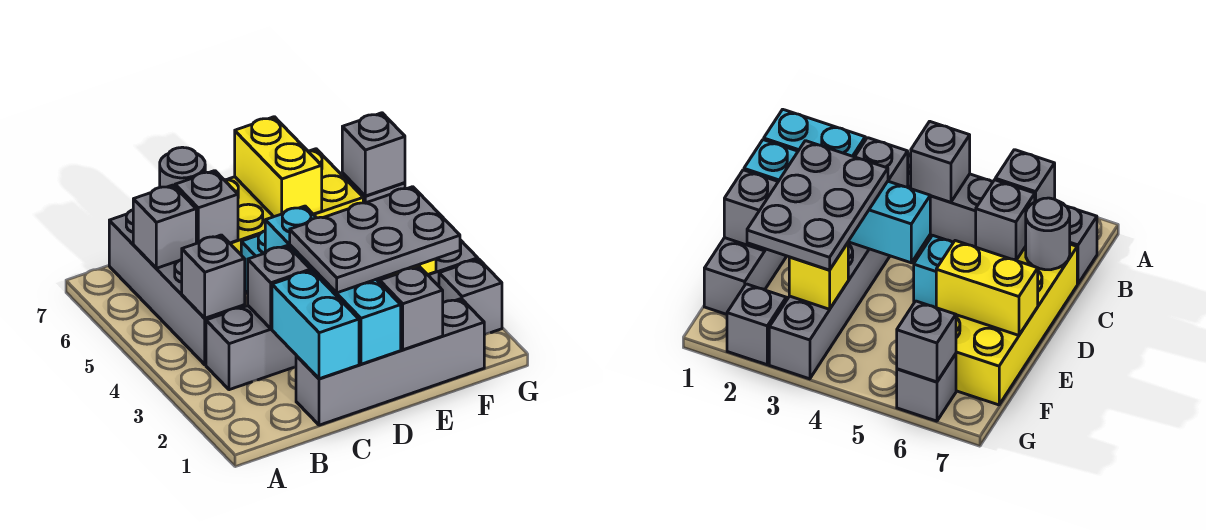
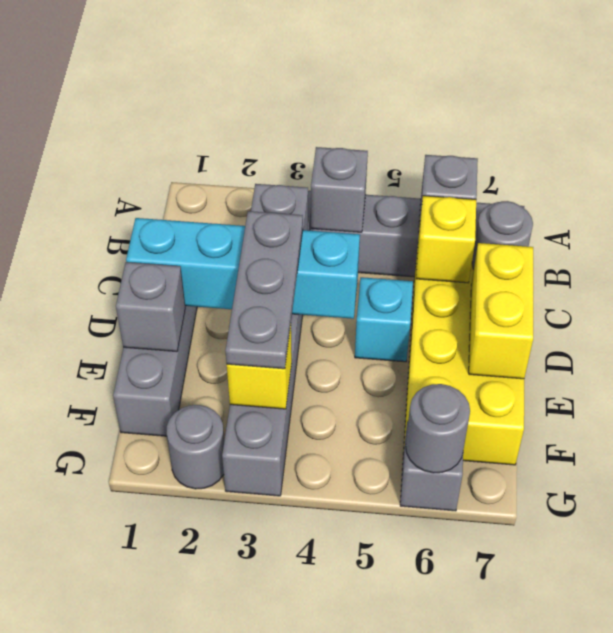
cyan 1x2 brick [272,271,359,379] -> none
grey 1x1 brick [175,171,238,243] -> yellow 1x1 brick [416,196,476,283]
grey 2x3 plate [290,187,460,293] -> grey 1x3 plate [225,211,303,369]
yellow 1x2 brick [235,117,322,217] -> yellow 1x2 brick turned to [469,243,533,379]
grey 1x1 brick [439,259,502,335] -> grey 1x1 round brick [167,405,224,489]
grey 1x1 brick [342,113,405,196] -> grey 1x1 round brick [406,384,470,473]

